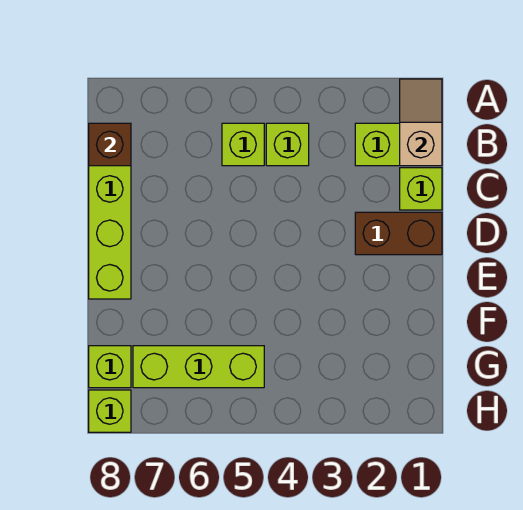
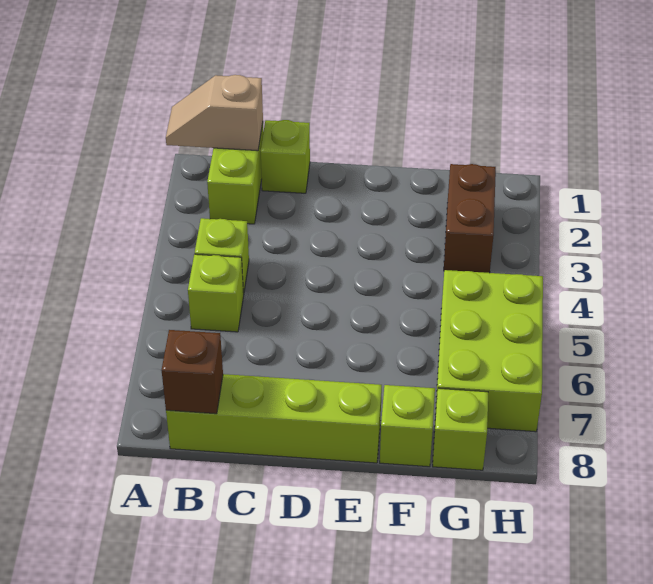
brown 1x2 brick [355,212,442,255] -> brown 1x2 brick moved to [444,164,496,273]
lime 1x3 brick [133,346,264,388] -> lime 2x3 brick [435,270,543,432]
lime 1x1 brick [89,390,131,432] -> lime 1x1 brick moved to [380,385,435,467]

